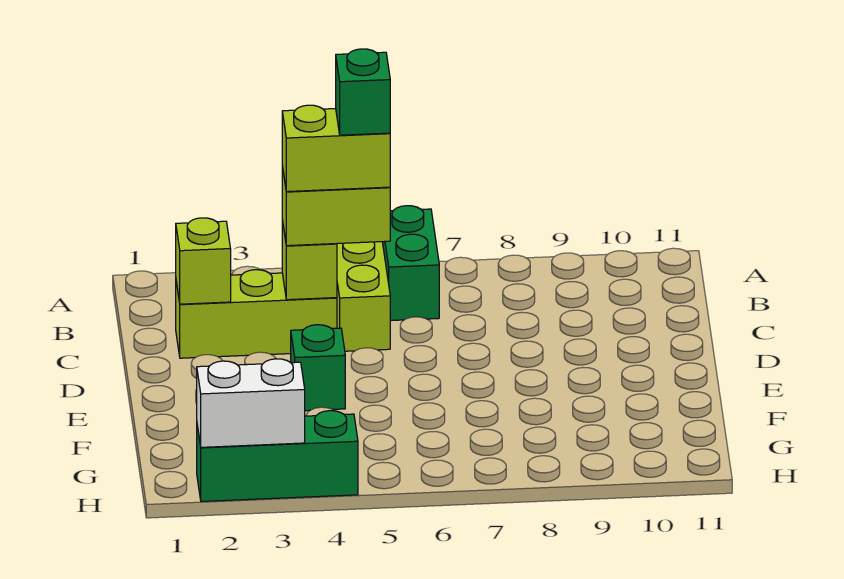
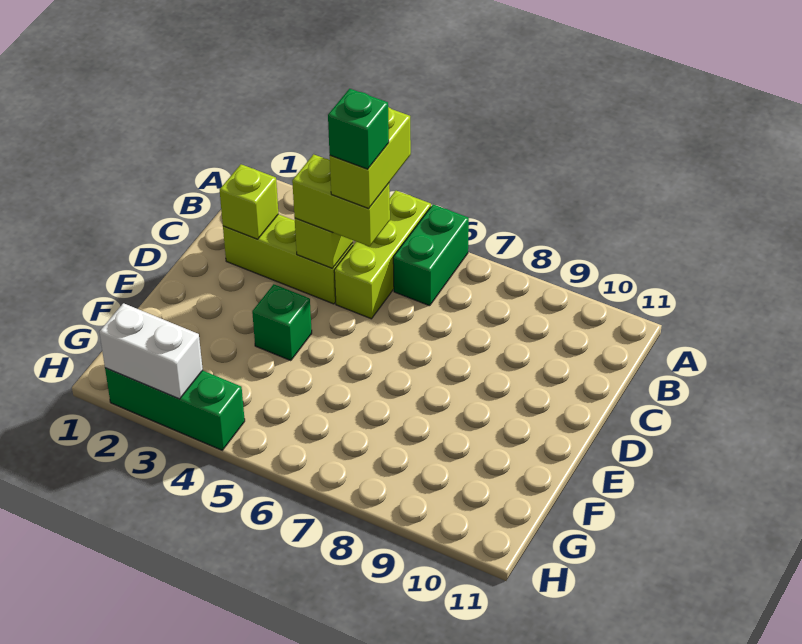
lime 1x2 brick [282,105,390,192] -> lime 1x2 brick turned to [330,107,411,209]

